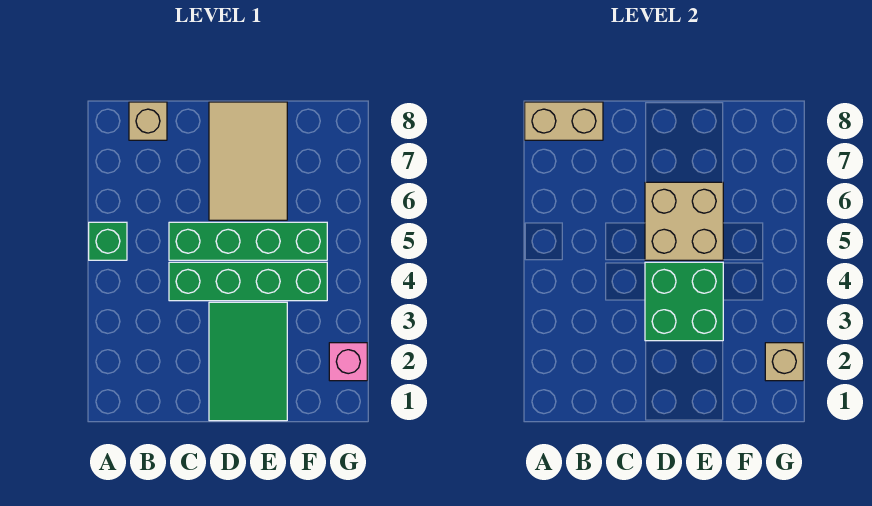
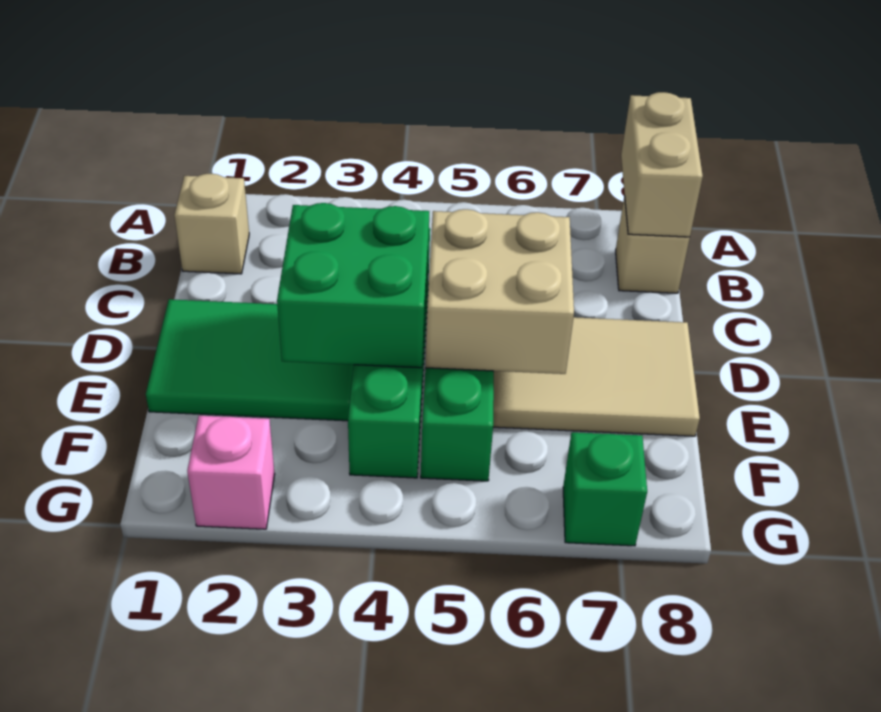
green 1x1 brick [89,222,127,260] -> green 1x1 brick moved to [563,432,647,546]
tan 1x1 brick [765,343,803,381] -> tan 1x1 brick moved to [174,174,249,274]

